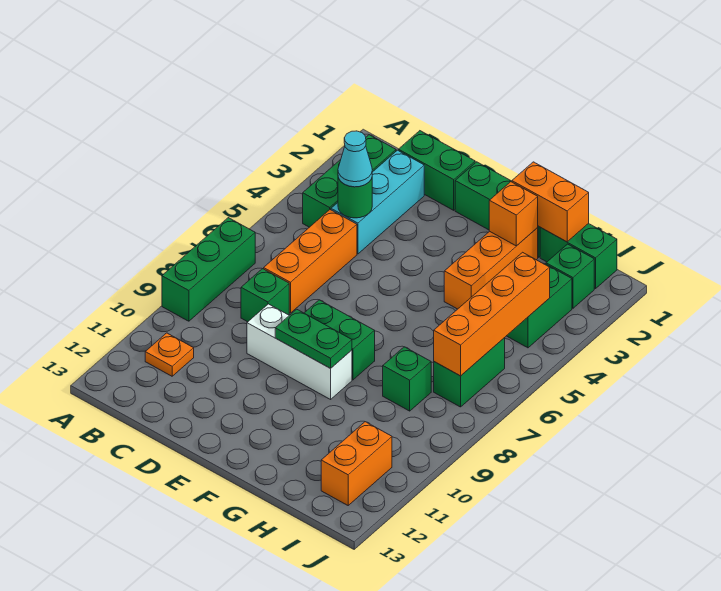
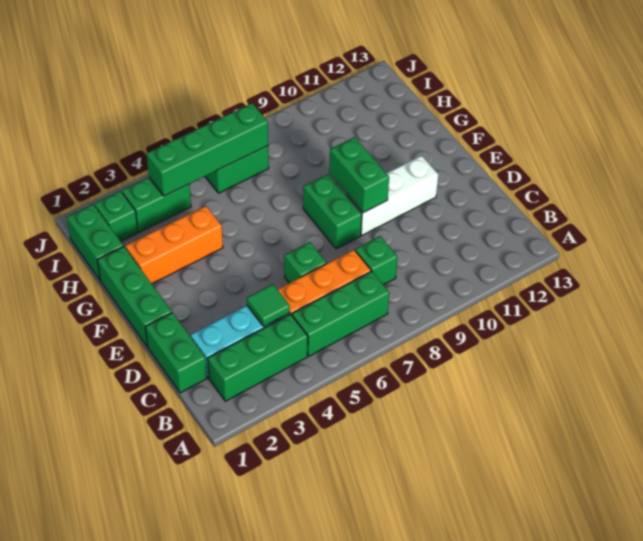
green 1x3 brick [162,218,255,321] -> green 1x3 brick moved to [292,271,389,356]
orange 1x1 plate [145,333,194,376] -> none
green 1x1 round brick [338,178,372,218] -> green 1x1 tile [247,284,290,327]
cyan 1x1 cone [338,131,372,187] -> none
white 1x3 brick [247,304,352,399] -> white 1x3 brick turned to [346,156,438,235]
green 1x2 plate [275,309,352,368] -> green 1x2 brick [329,137,389,213]
orange 1x2 brick [512,162,589,242] -> none
orange 1x1 brick [489,182,538,246] -> none
green 1x1 brick [383,347,431,411] -> green 1x1 brick moved to [284,242,327,283]
orange 1x4 brick [434,252,550,376] -> green 1x4 brick [147,103,268,196]
orange 1x2 brick [321,422,392,505] -> none

